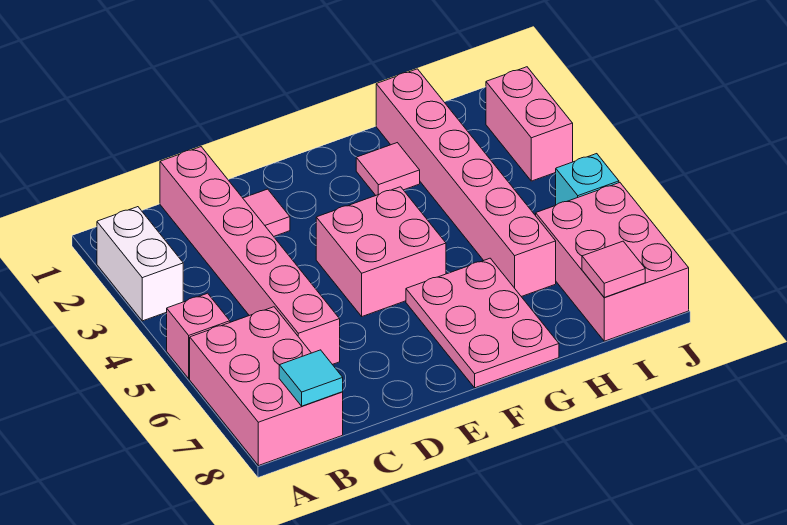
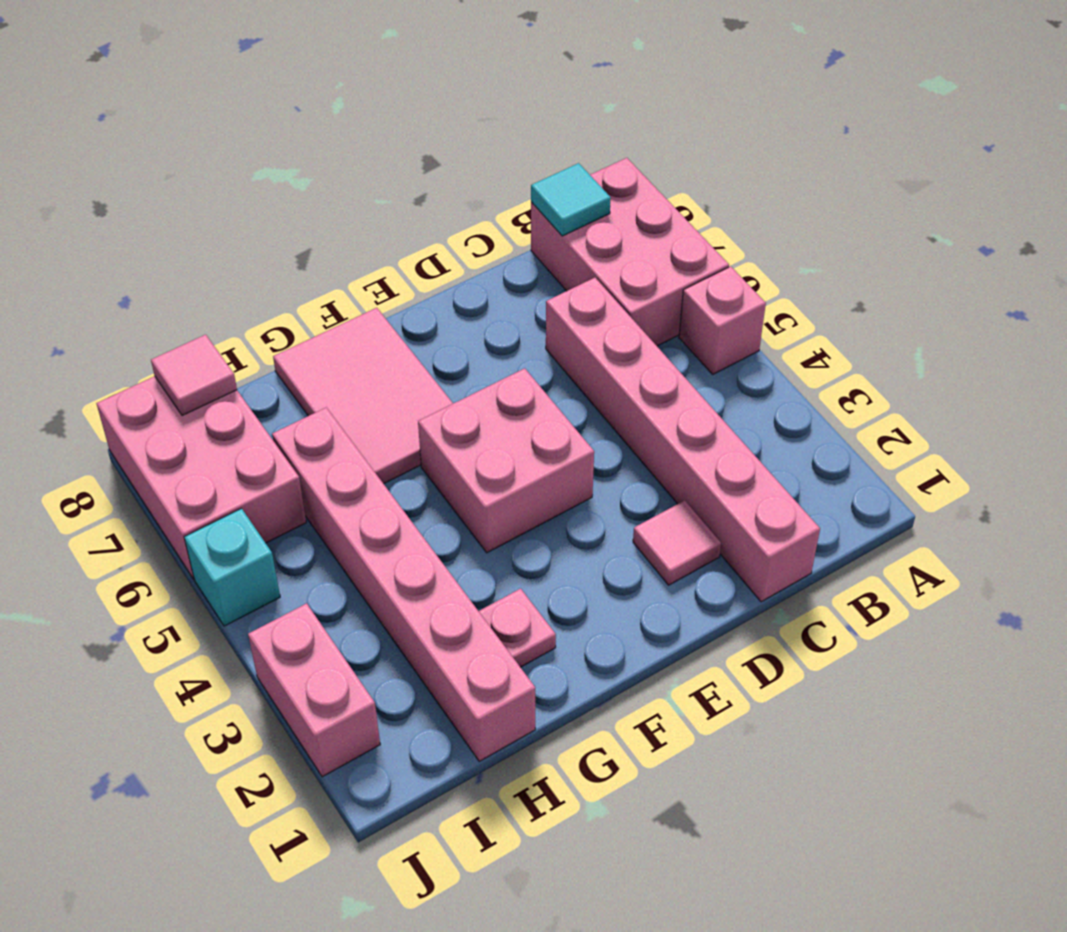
white 1x2 brick [97,207,183,321] -> none
pink 2x3 plate [406,258,559,388] -> pink 2x3 tile [273,308,453,484]
pink 1x1 tile [356,143,420,195] -> pink 1x1 plate [479,589,556,667]

